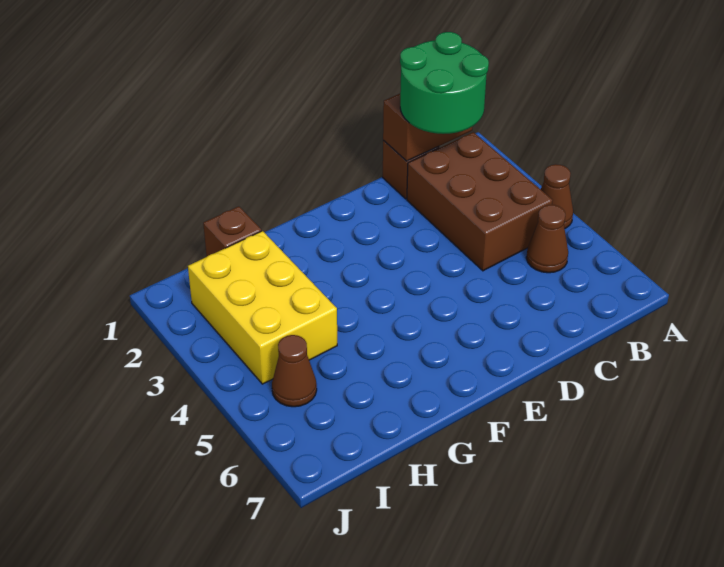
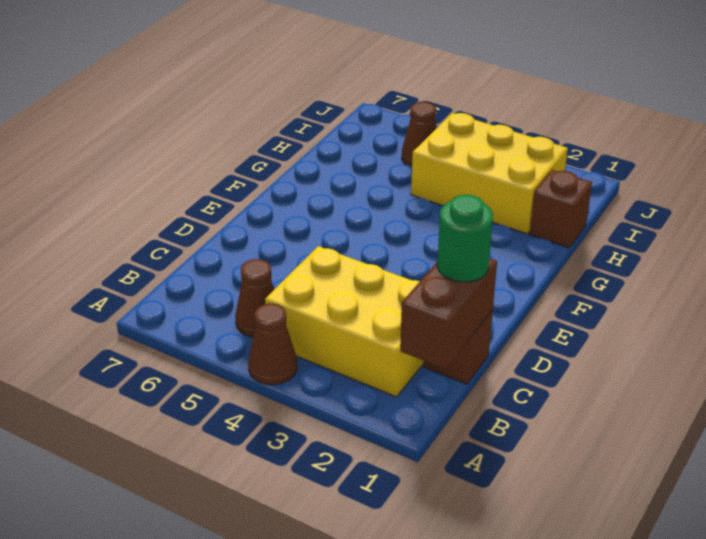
green 2x2 round brick [400,32,489,134] -> green 1x1 round brick [437,195,493,282]
brown 2x3 brick [407,132,553,271] -> yellow 2x3 brick [265,246,424,397]

